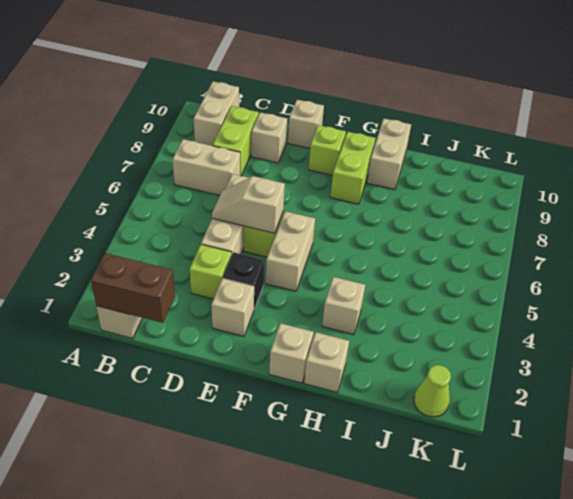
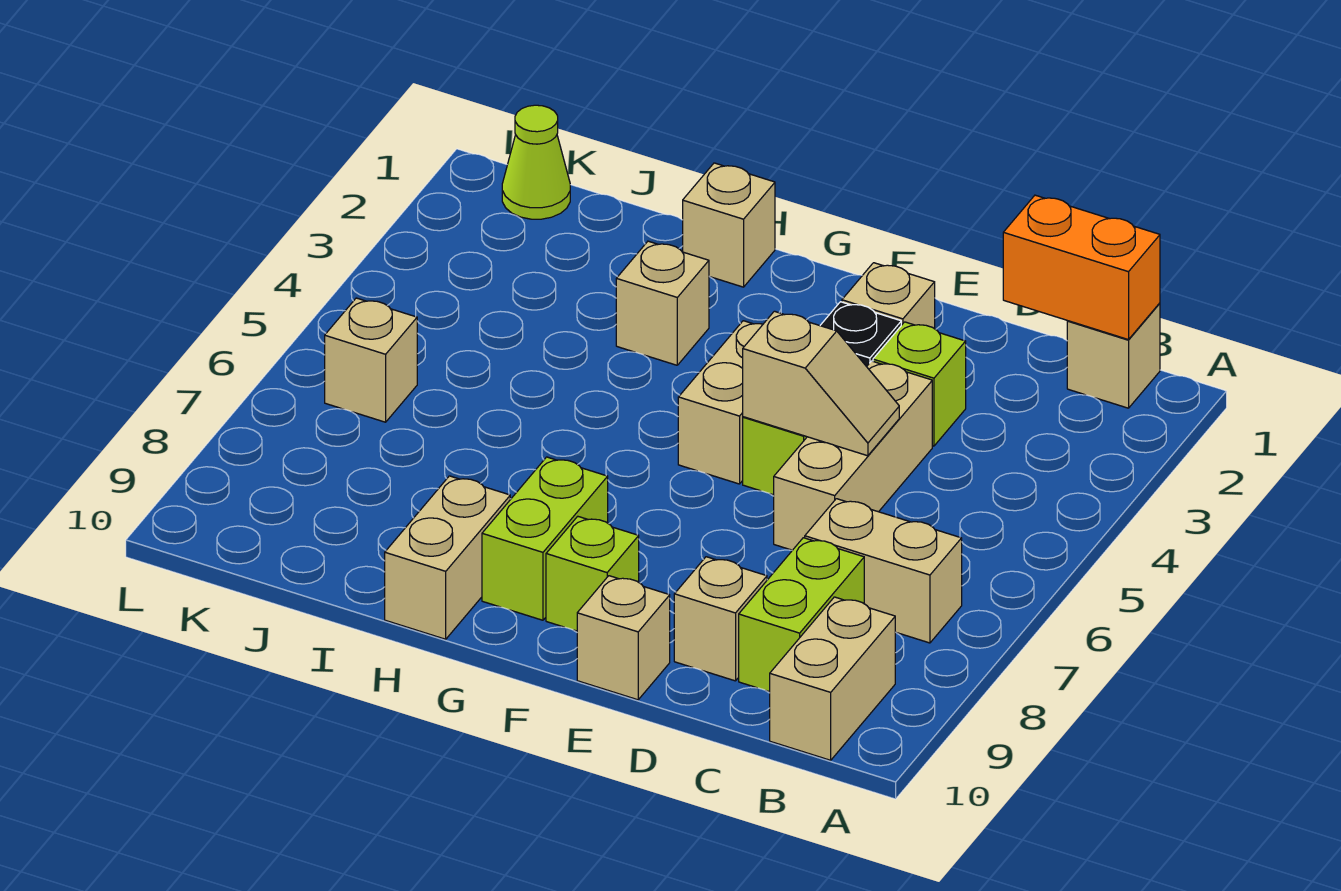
brown 1x2 brick [91,253,175,323] -> orange 1x2 brick [1003,195,1160,340]
tan 1x1 brick [269,323,314,383] -> tan 1x1 brick moved to [325,298,417,422]

